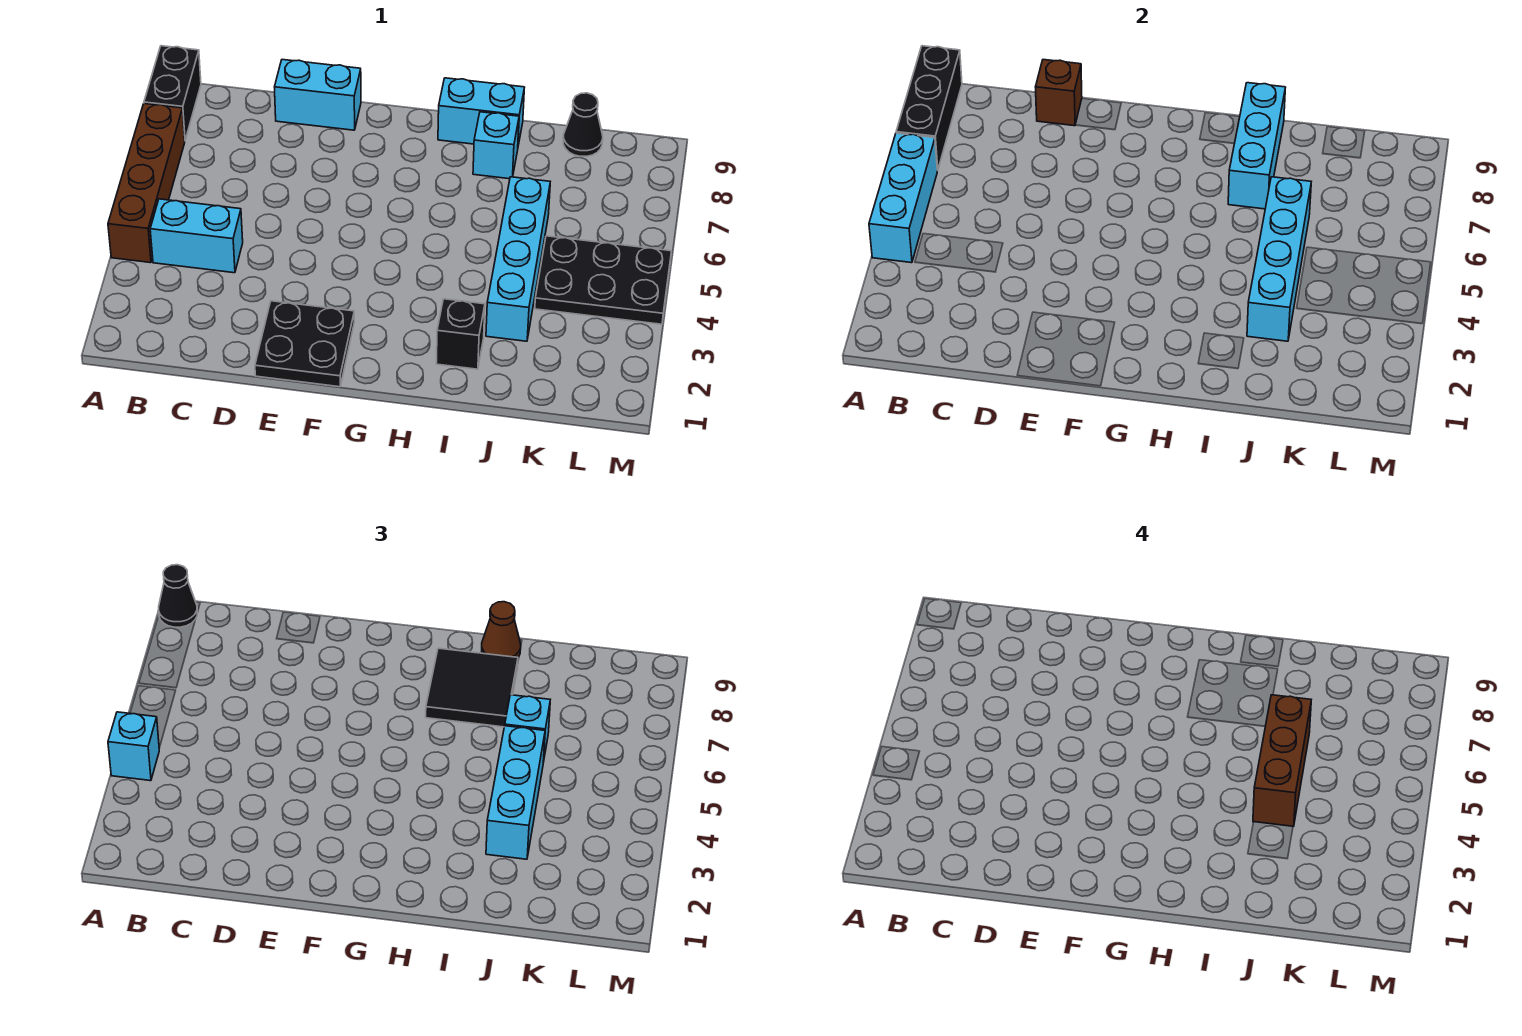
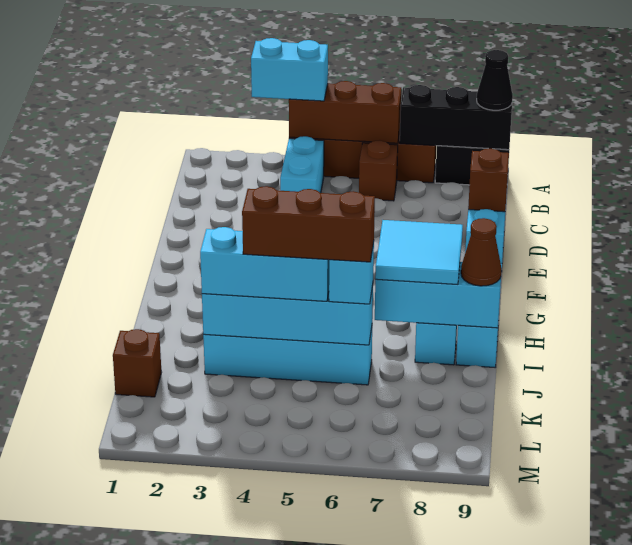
cyan 1x3 brick [869,133,937,263] -> brown 1x3 brick [289,81,401,143]
cyan 1x1 brick [108,712,159,781] -> cyan 1x2 brick [251,38,328,101]
none -> brown 1x1 brick [359,140,398,201]
black 2x2 plate [255,301,354,387] -> none
black 2x2 tile [426,648,518,727] -> cyan 2x2 tile [375,220,463,284]
black 1x1 brick [436,299,485,369] -> none
none -> brown 1x1 brick [113,329,162,397]
black 2x3 plate [535,236,672,324] -> none
black 1x1 cone [563,93,603,156] -> none

